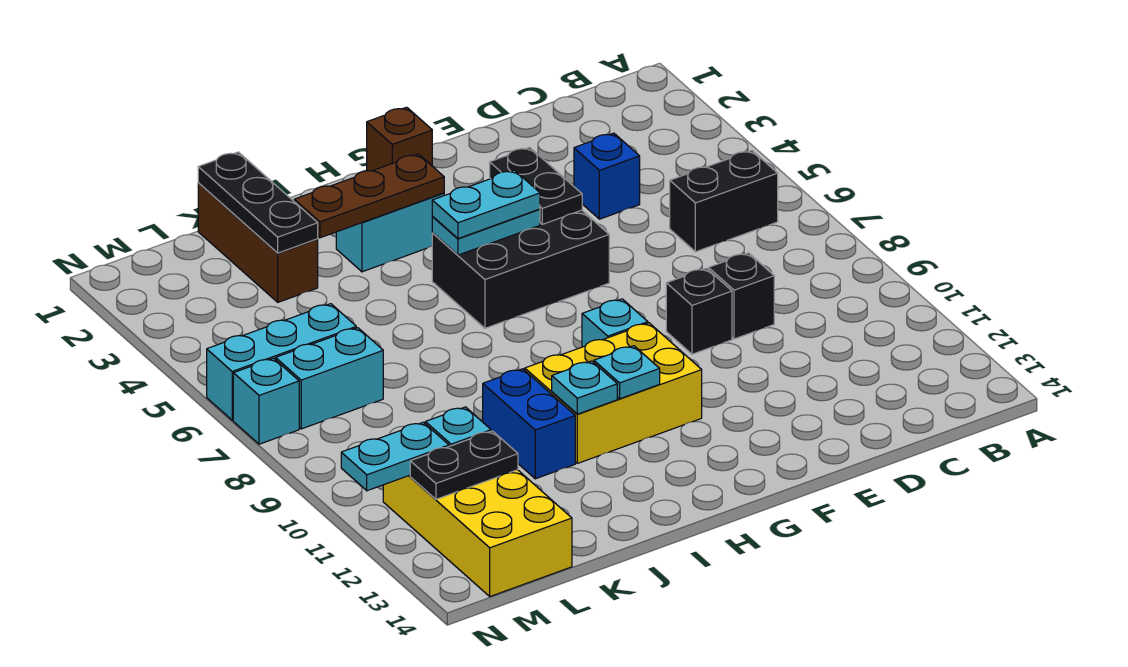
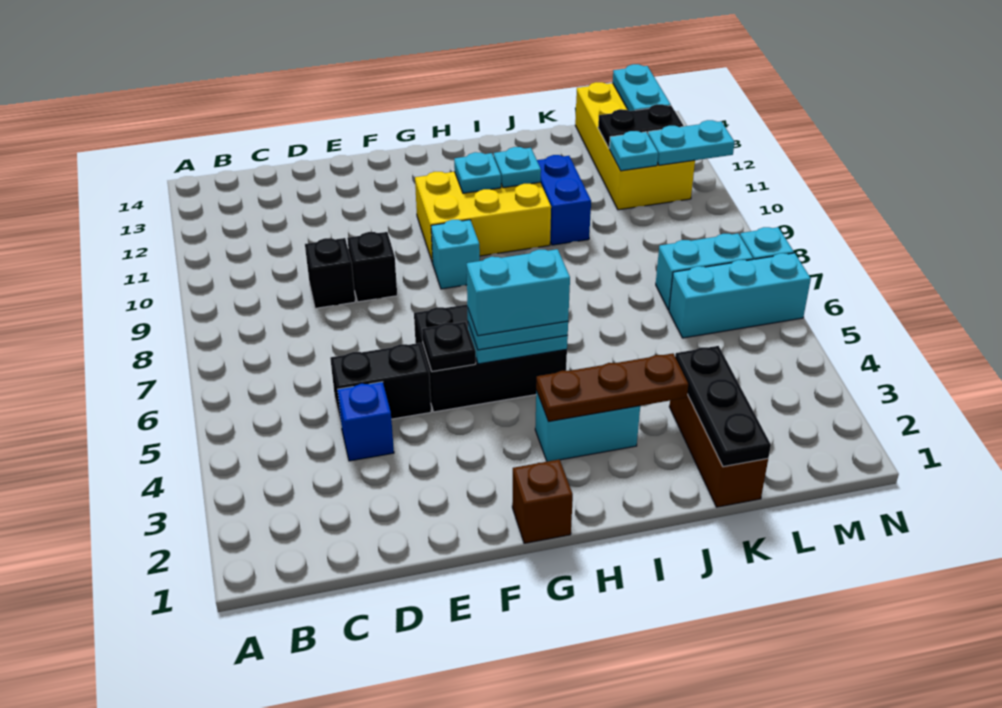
black 1x2 brick [670,151,778,252] -> black 1x2 brick moved to [330,343,431,427]
black 1x2 plate [490,147,582,224] -> black 1x1 plate [422,322,476,371]
none -> cyan 1x2 brick [467,249,570,336]
none -> cyan 1x2 plate [613,64,671,111]

